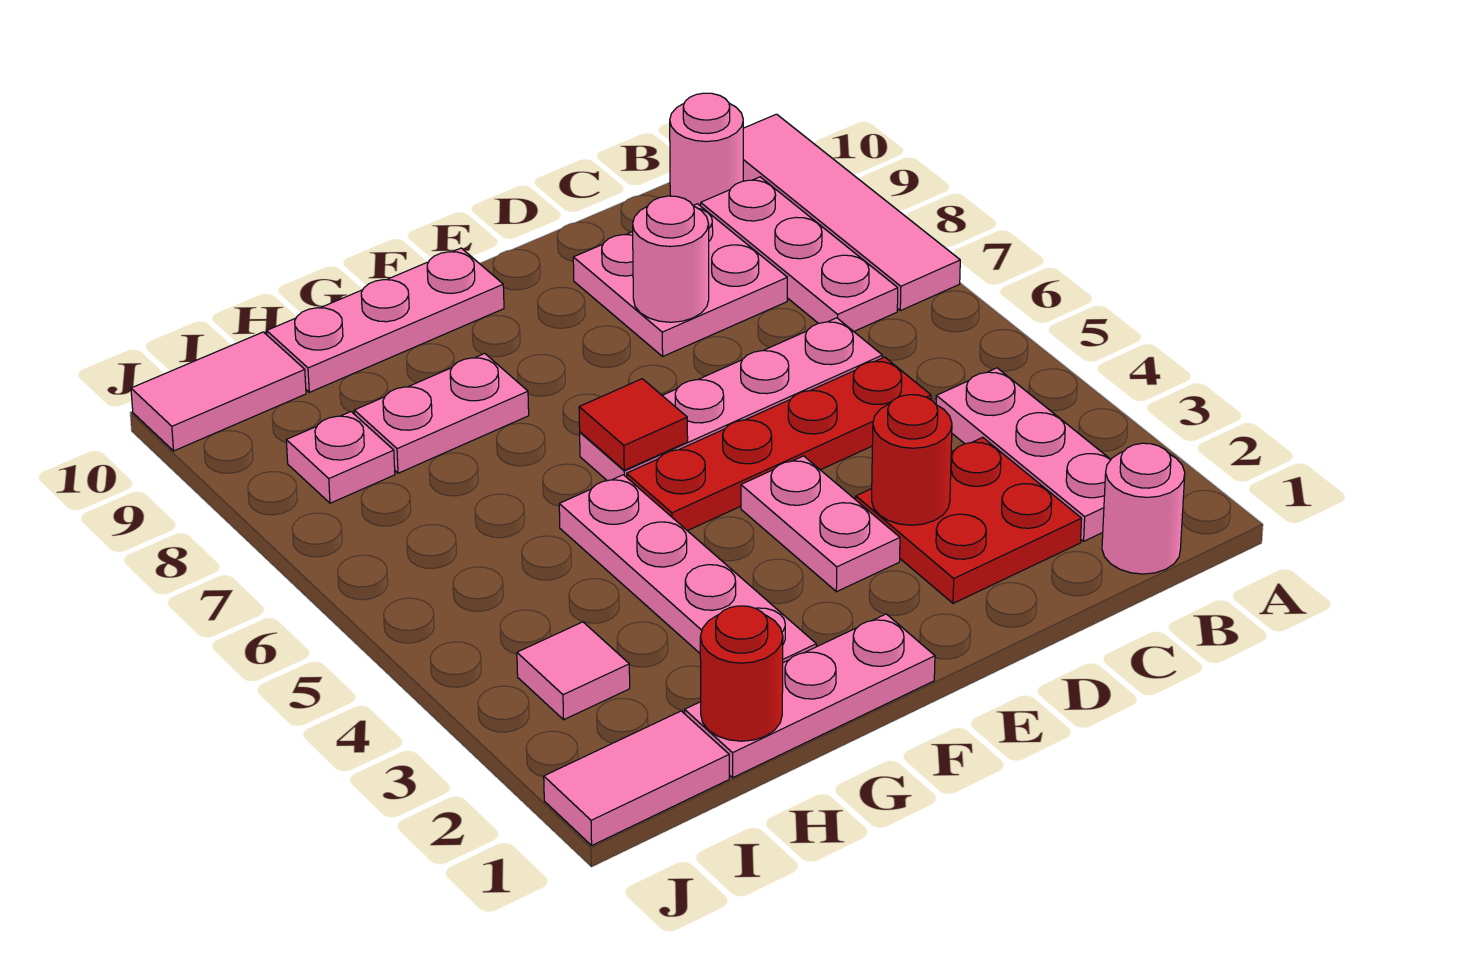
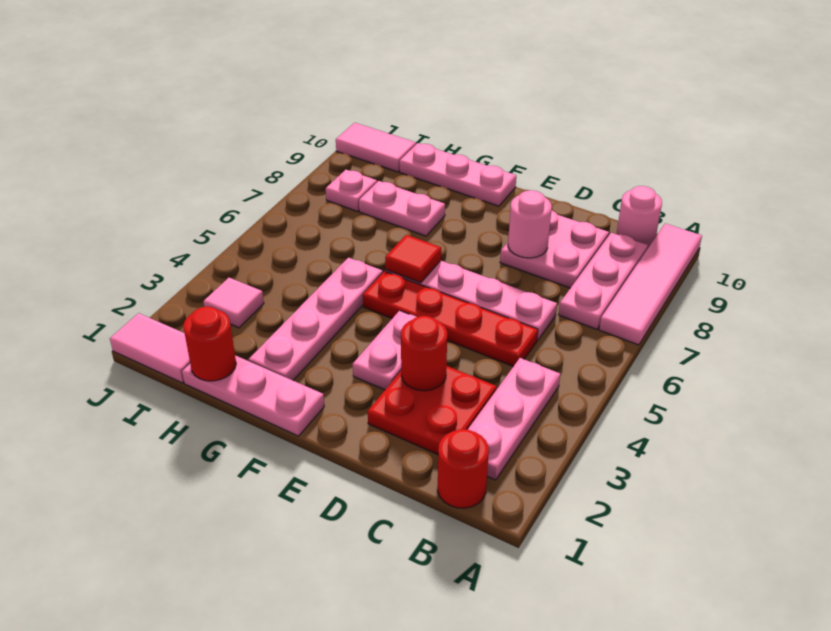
pink 1x1 round brick [1102,443,1185,574] -> red 1x1 round brick [438,429,489,508]

